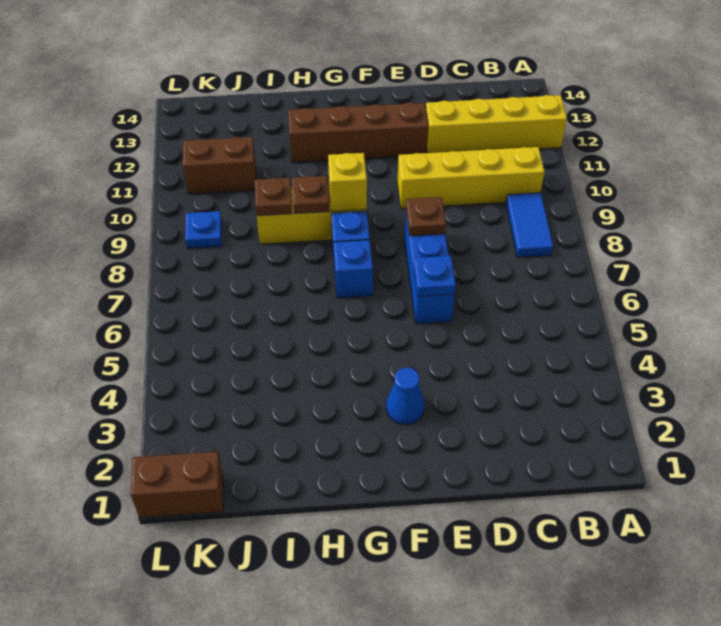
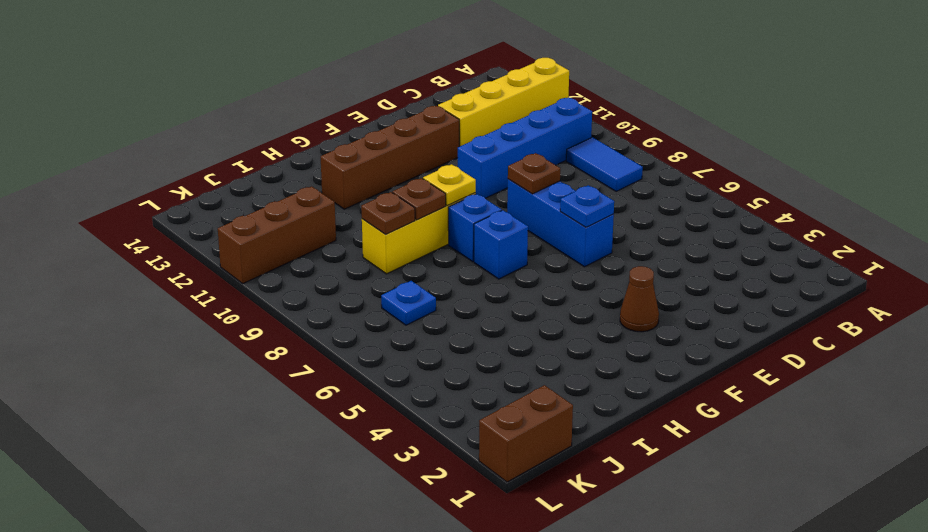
yellow 1x4 brick [397,147,544,208] -> blue 1x4 brick [458,97,592,198]
blue 1x1 cone [386,367,425,425] -> brown 1x1 cone [620,266,659,332]
yellow 1x1 brick [328,153,367,212] -> yellow 1x1 plate [423,164,476,206]
brown 1x2 brick [183,137,256,194] -> brown 1x3 brick [218,186,336,284]
blue 1x1 plate [185,211,222,249] -> blue 1x1 plate moved to [381,281,436,325]

